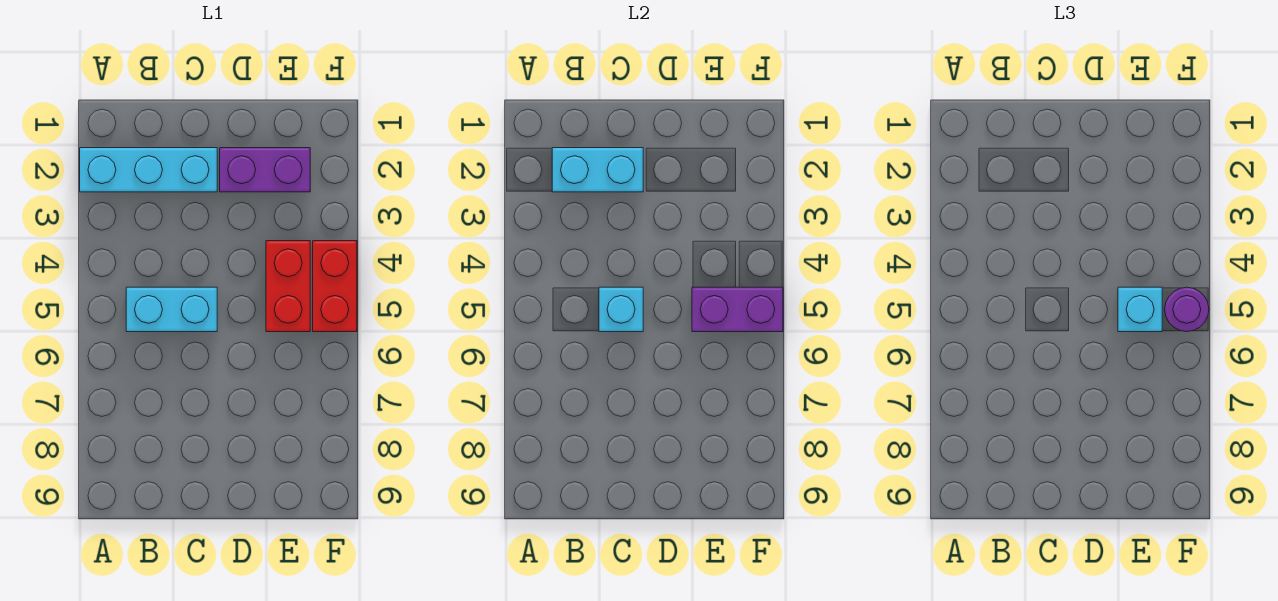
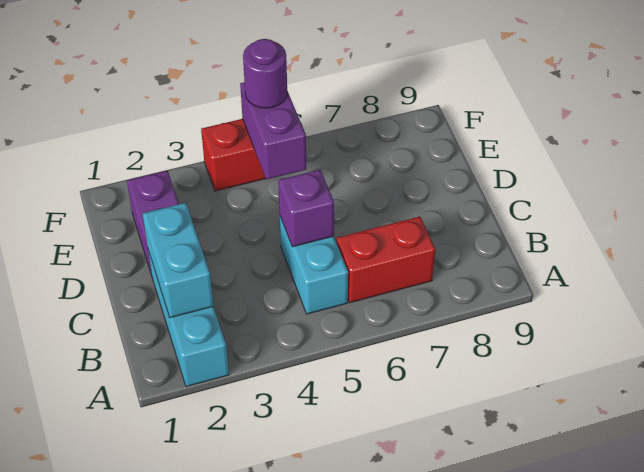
cyan 1x1 brick [599,287,643,332] -> purple 1x1 brick [278,170,334,247]
red 1x2 brick [266,241,310,332] -> red 1x2 brick moved to [336,217,435,303]
cyan 1x1 brick [1118,287,1162,332] -> none

